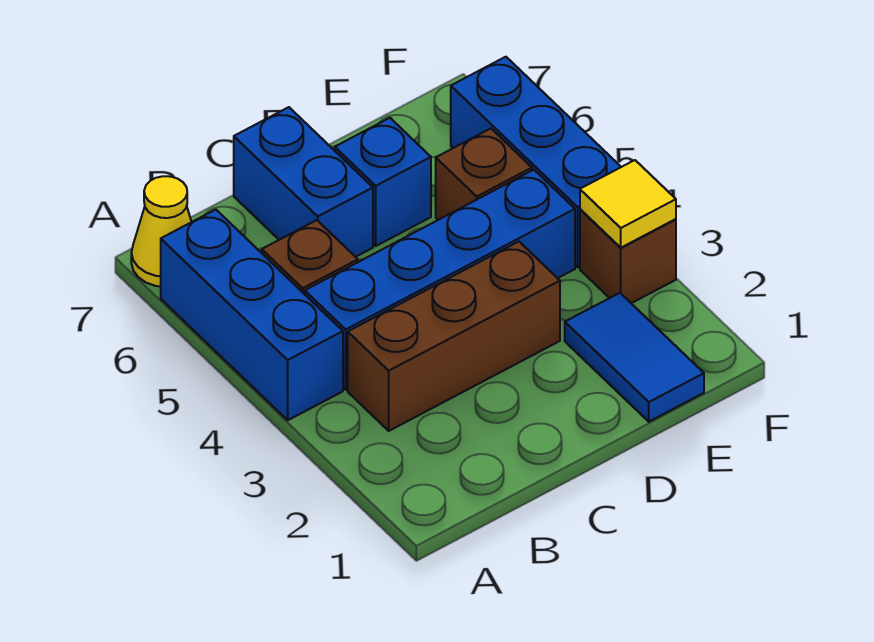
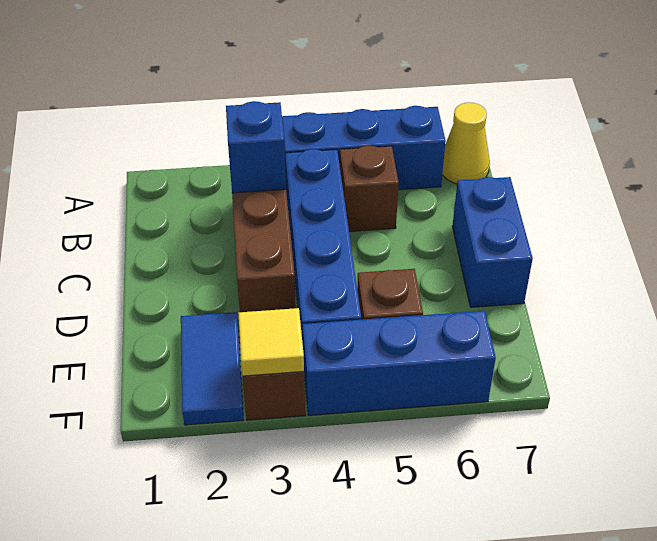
blue 1x2 brick [234,107,373,257] -> blue 1x2 brick turned to [452,177,533,307]
blue 1x1 brick [335,118,431,246] -> blue 1x1 brick moved to [226,101,286,193]
blue 1x2 tile [565,293,704,422] -> blue 1x2 tile turned to [181,312,243,425]

